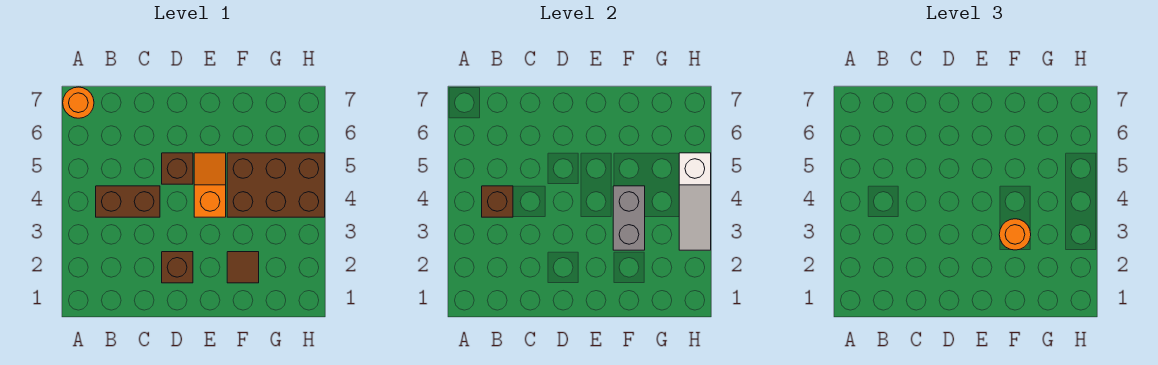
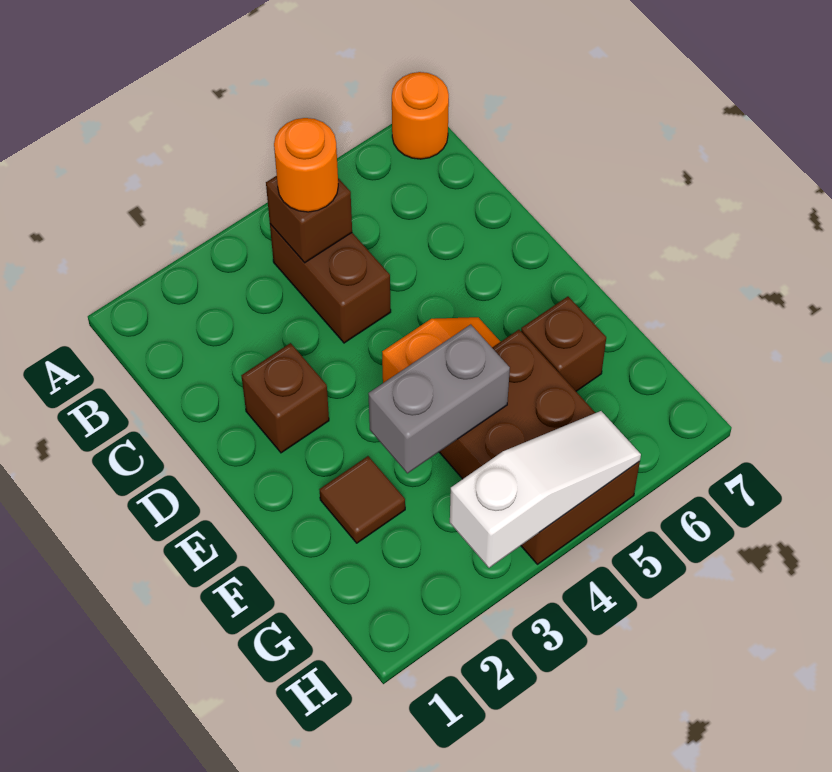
brown 1x1 brick [162,153,193,184] -> brown 1x1 brick moved to [521,297,606,391]
orange 1x1 round brick [999,219,1031,250] -> orange 1x1 round brick moved to [274,118,338,212]
white 1x3 slope [679,153,711,250] -> white 1x3 slope turned to [450,411,641,568]

